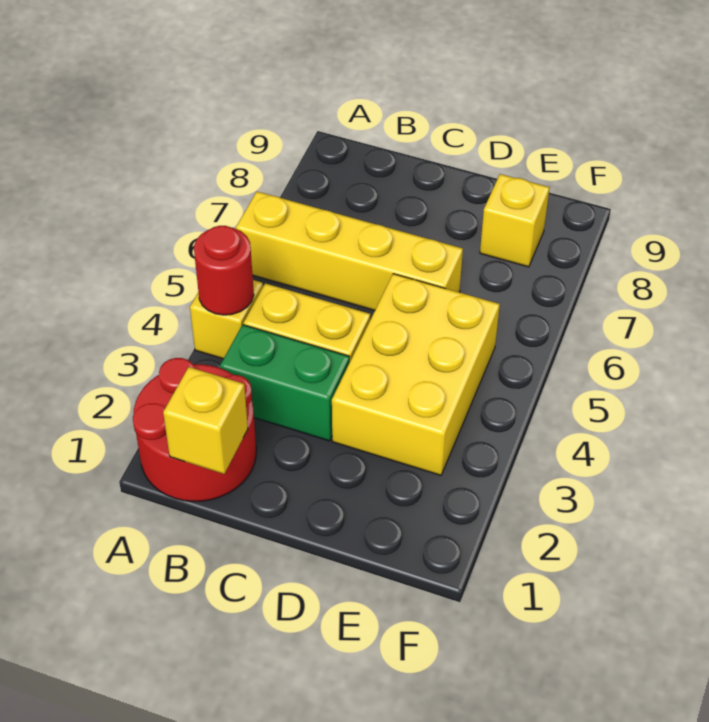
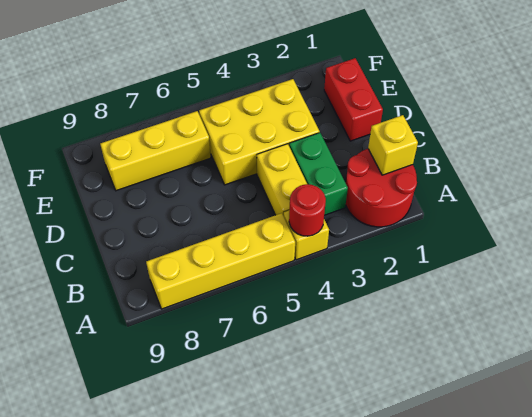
yellow 1x4 brick [236,192,463,310] -> yellow 1x4 brick turned to [146,213,295,309]
none -> red 1x2 brick [324,58,383,141]
yellow 1x1 brick [480,174,550,267] -> yellow 1x3 brick [100,111,211,191]

